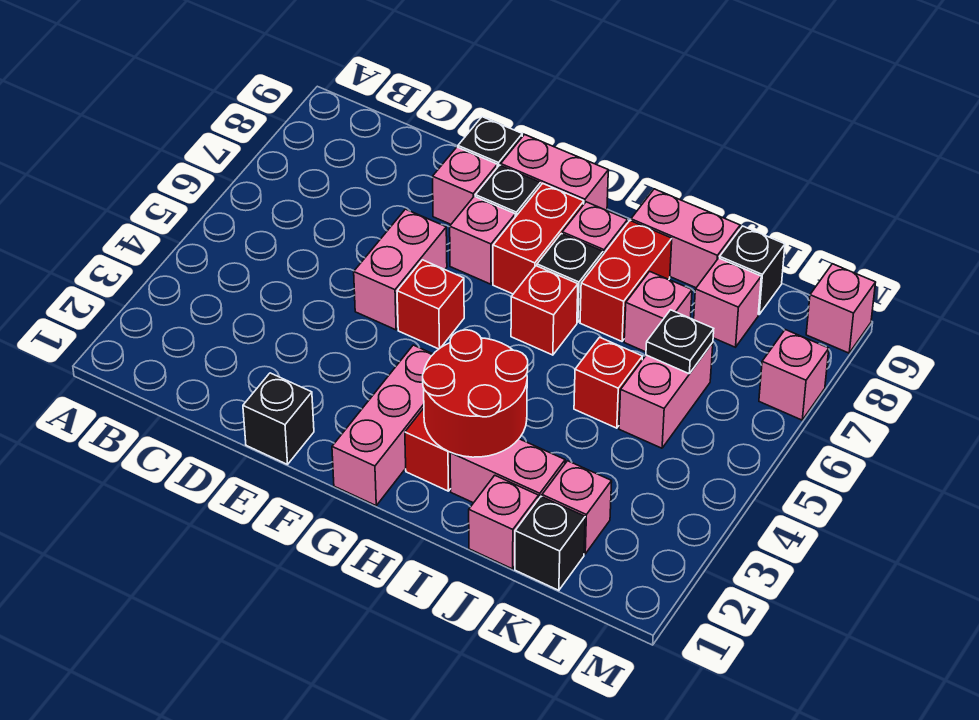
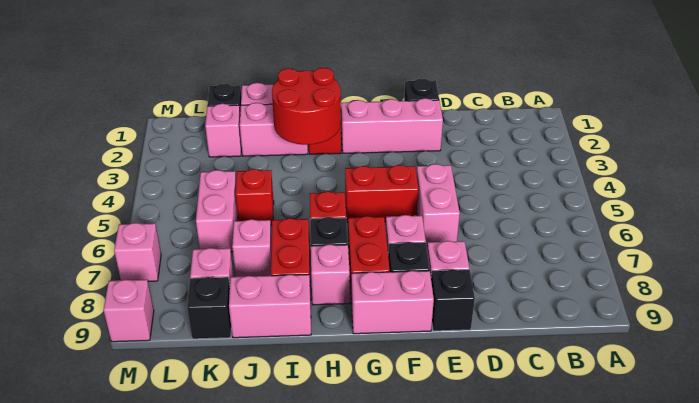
red 1x1 brick [397,260,464,349] -> red 1x2 brick [345,165,418,223]
pink 1x3 brick [332,345,433,505] -> pink 1x3 brick turned to [341,98,443,153]
black 1x1 plate [646,310,714,374] -> none

